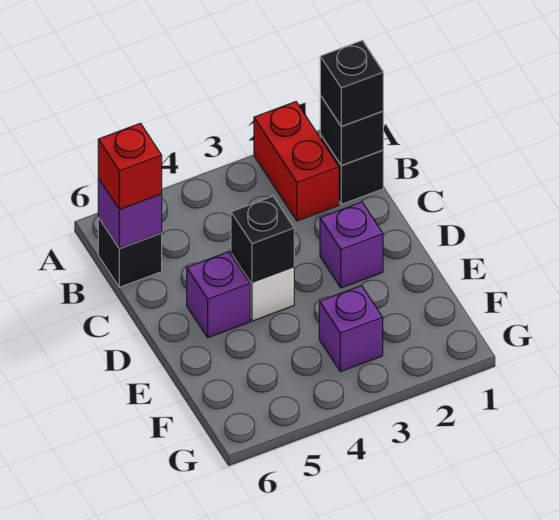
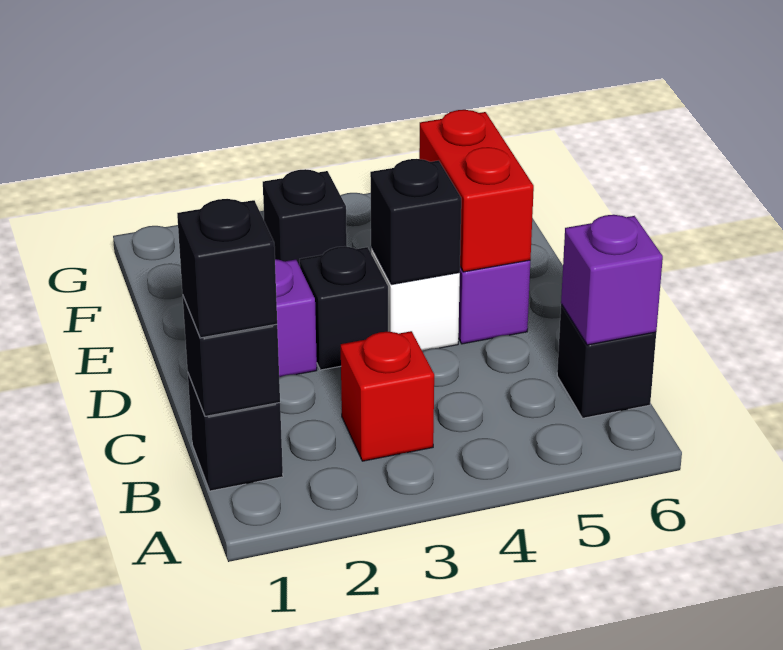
red 1x2 brick [254,102,339,221] -> red 1x2 brick moved to [419,110,534,272]
red 1x1 brick [98,123,162,209] -> red 1x1 brick moved to [341,331,434,461]
none -> black 1x1 brick [300,246,388,370]
purple 1x1 brick [319,286,383,372] -> black 1x1 brick [263,169,347,266]

